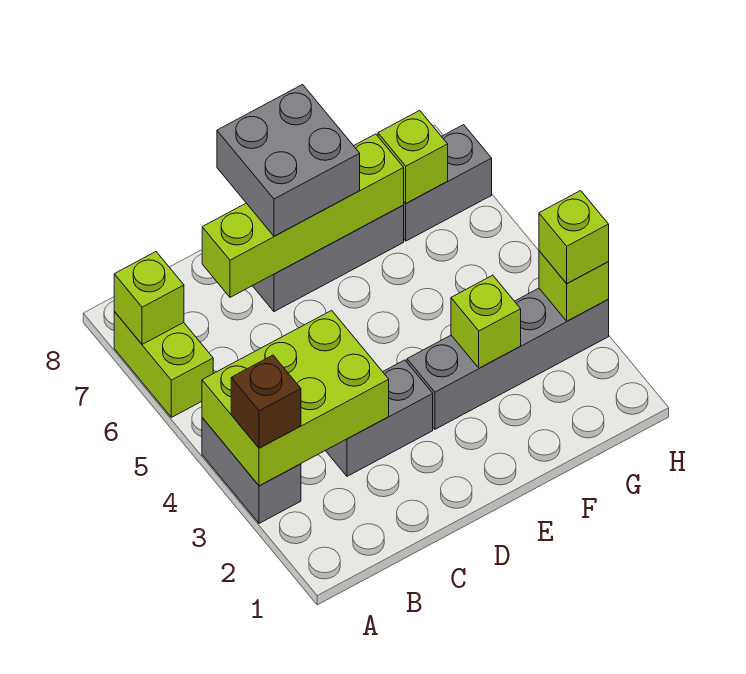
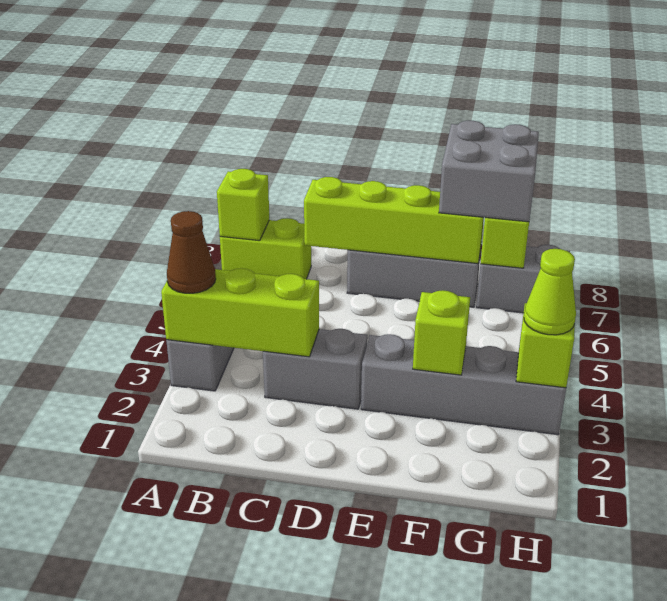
lime 2x3 brick [202,310,389,486] -> lime 1x3 brick [161,268,319,357]
brown 1x1 brick [231,355,301,448] -> brown 1x1 cone [167,211,216,293]
lime 1x2 brick [114,312,213,417] -> lime 1x2 brick turned to [220,218,311,279]
grey 2x2 brick [217,85,360,236] -> grey 2x2 brick moved to [439,121,539,222]
lime 1x1 brick [539,191,609,283] -> lime 1x1 cone [524,249,576,335]

